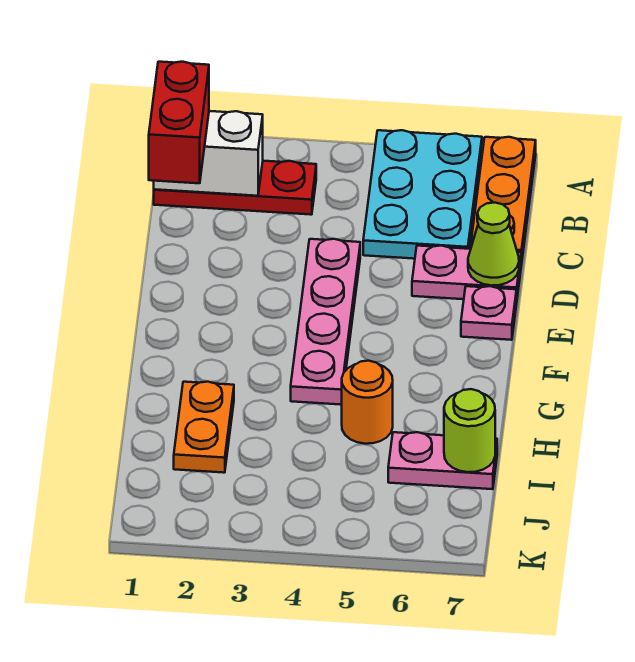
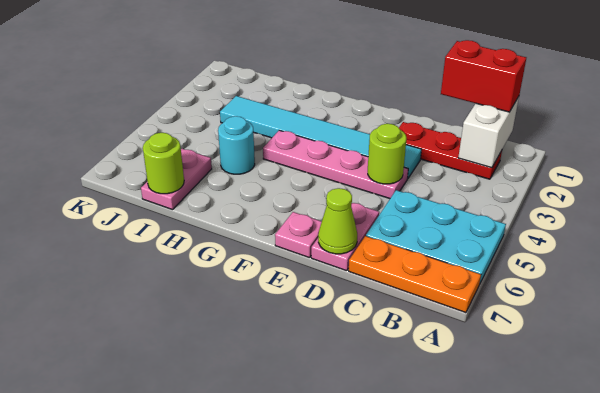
red 1x3 plate [154,161,316,215] -> red 1x3 plate turned to [399,122,502,179]
none -> cyan 1x6 tile [220,96,422,179]
none -> lime 1x1 round brick [368,124,407,184]
orange 1x2 plate [174,382,234,473] -> none
orange 1x1 round brick [342,361,393,444] -> cyan 1x1 round brick [218,116,255,174]

